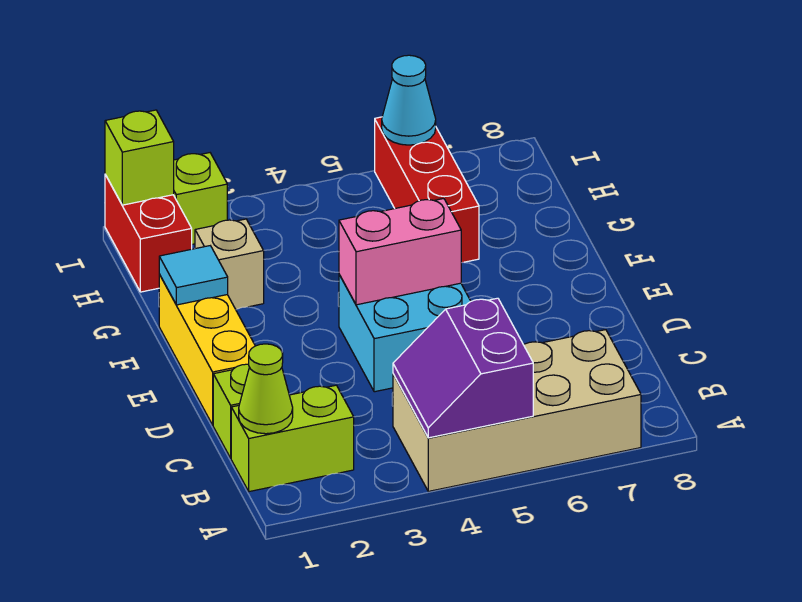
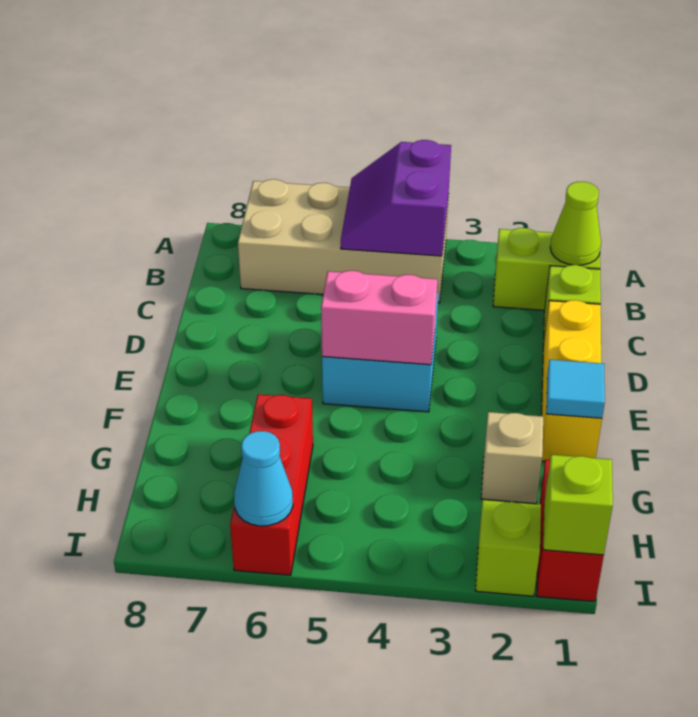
purple 2x2 slope [393,298,533,438] -> purple 2x2 slope turned to [341,140,451,256]

